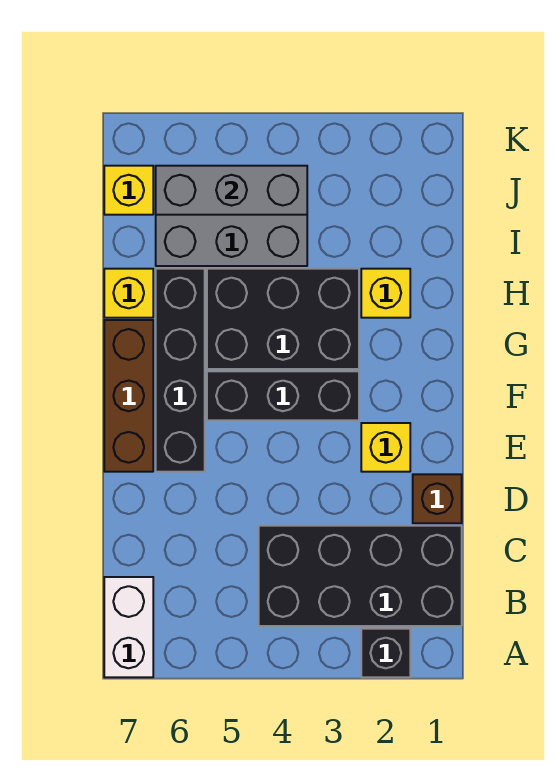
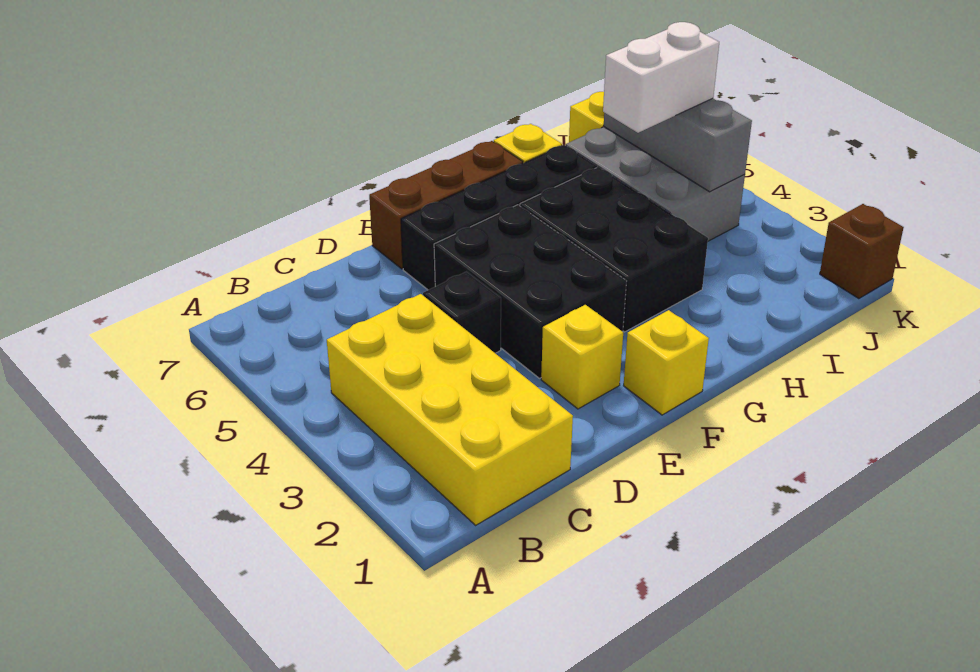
black 1x1 brick [361,629,410,677] -> black 1x1 brick moved to [423,272,501,353]
white 1x2 brick [104,577,153,677] -> white 1x2 brick moved to [603,22,719,133]
black 2x4 brick [259,526,462,626] -> yellow 2x4 brick [327,294,573,525]
brown 1x1 brick [413,474,462,523] -> brown 1x1 brick moved to [820,204,904,299]
black 1x3 brick [207,371,359,420] -> black 2x3 brick [434,205,626,378]
yellow 1x1 brick [361,269,410,318] -> yellow 1x1 brick moved to [624,310,709,415]

